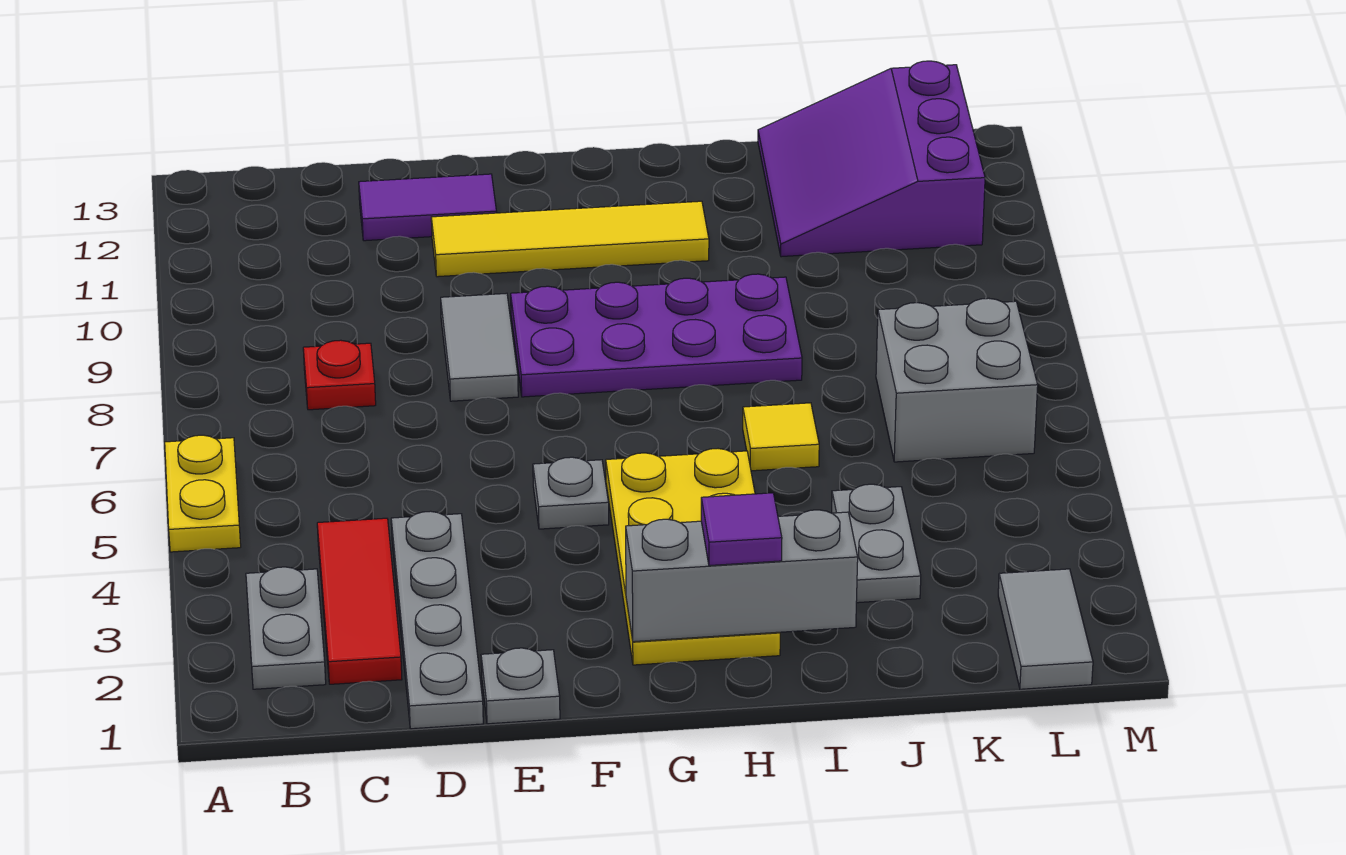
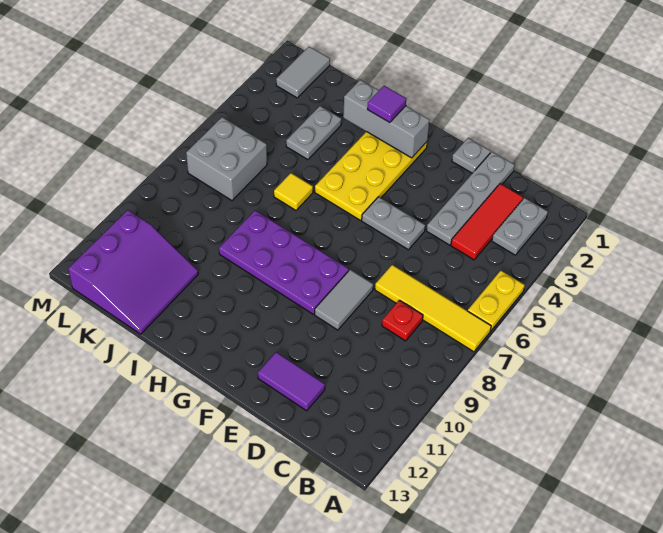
yellow 1x4 tile [431,201,709,277] -> yellow 1x4 tile moved to [375,265,491,352]
grey 1x1 plate [533,457,609,529] -> grey 1x2 plate [362,197,425,250]

